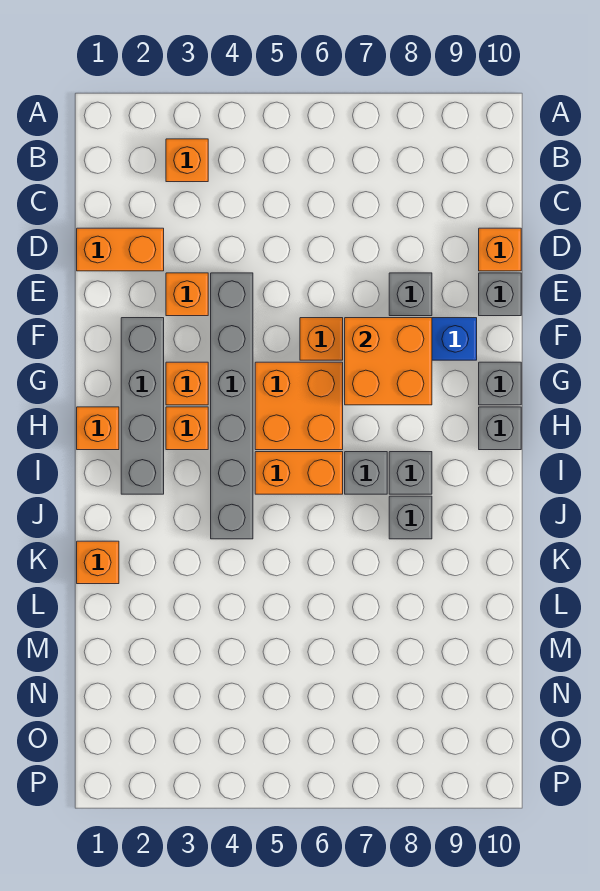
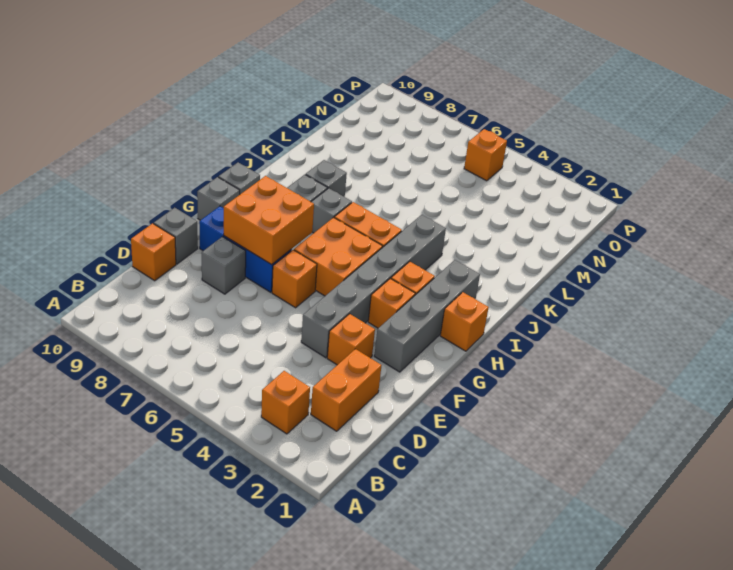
orange 1x2 brick [77,228,164,271] -> orange 1x2 brick turned to [311,349,382,431]
orange 1x1 brick [77,541,119,584] -> orange 1x1 brick moved to [464,129,507,181]

